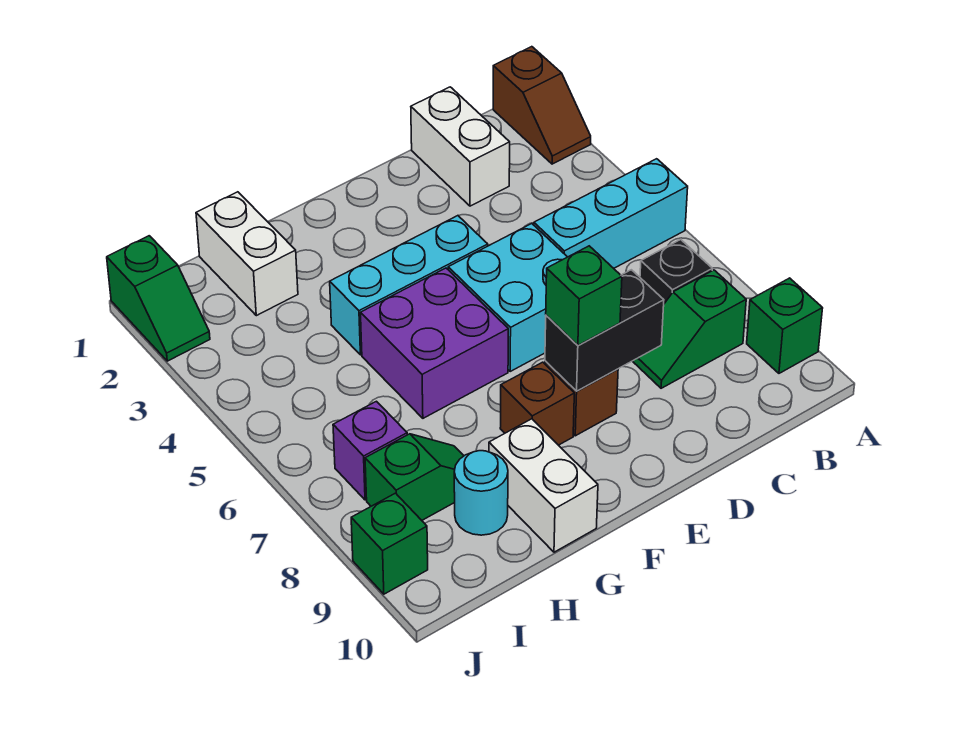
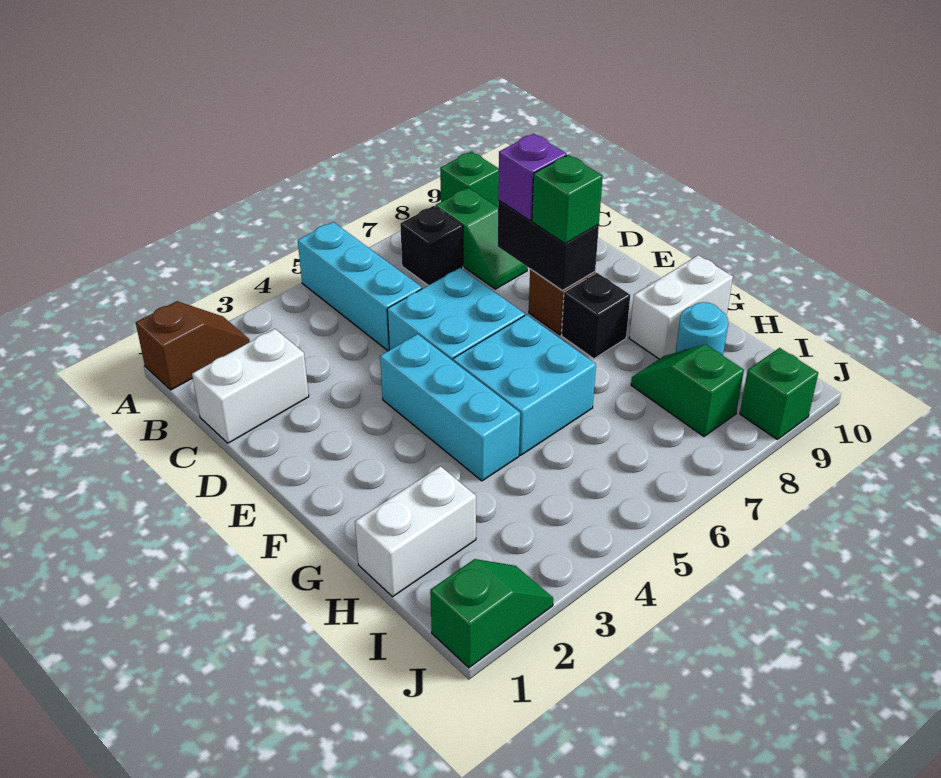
purple 2x2 brick [361,268,508,418] -> cyan 2x2 brick [453,315,596,455]
brown 1x1 brick [500,362,574,445] -> black 1x1 brick [561,273,630,359]
purple 1x1 brick [333,401,407,500] -> purple 1x1 brick moved to [498,134,567,221]

